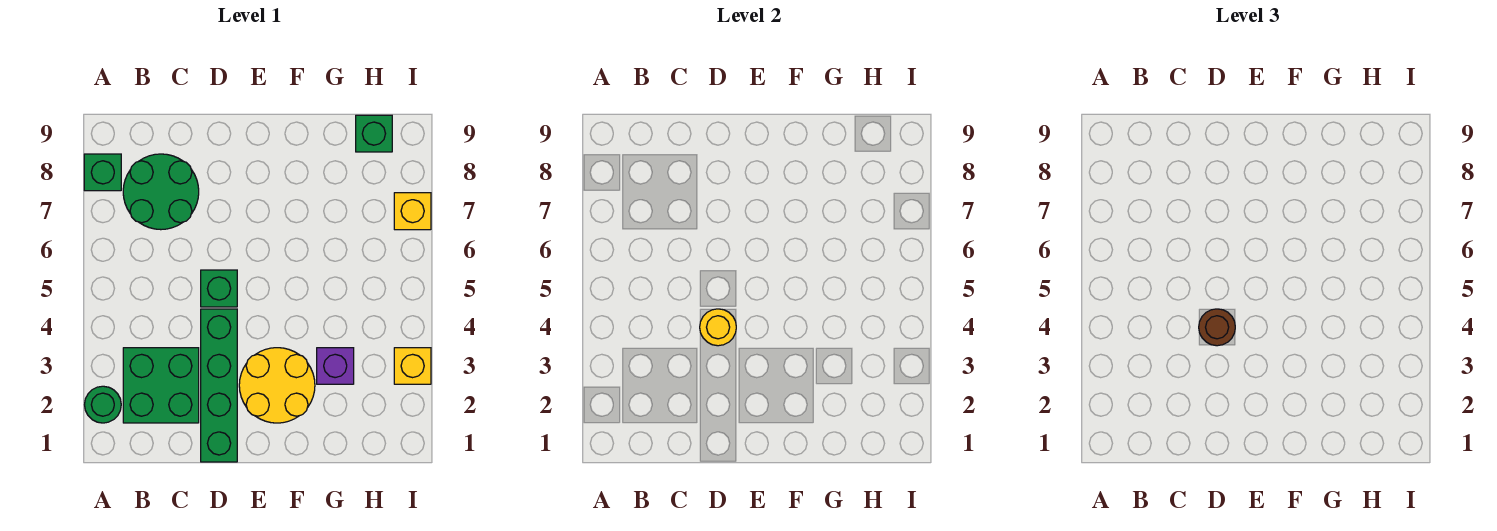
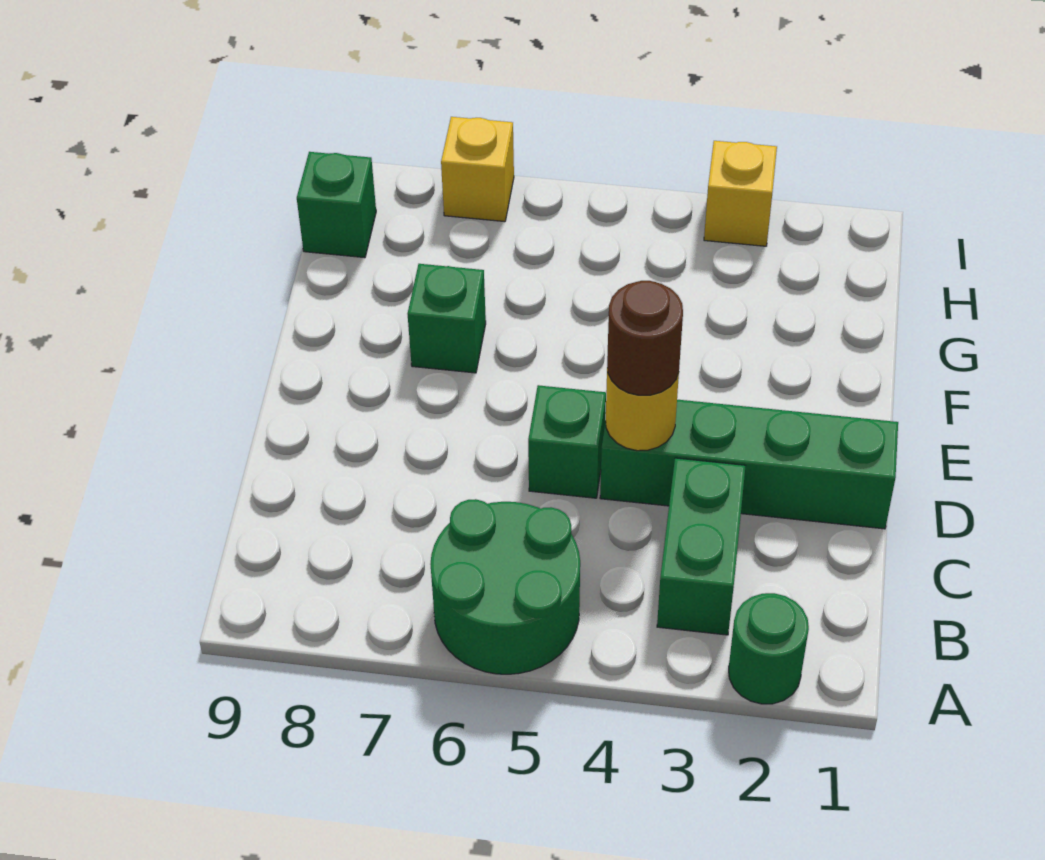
green 1x1 brick [84,154,121,191] -> green 1x1 brick moved to [408,264,486,373]
green 2x2 brick [123,348,199,423] -> green 1x2 brick [657,458,745,635]
green 2x2 round brick [123,154,199,230] -> green 2x2 round brick moved to [430,499,580,674]
yellow 2x2 round brick [239,348,315,423] -> none
purple 1x1 brick [317,348,354,384] -> none

